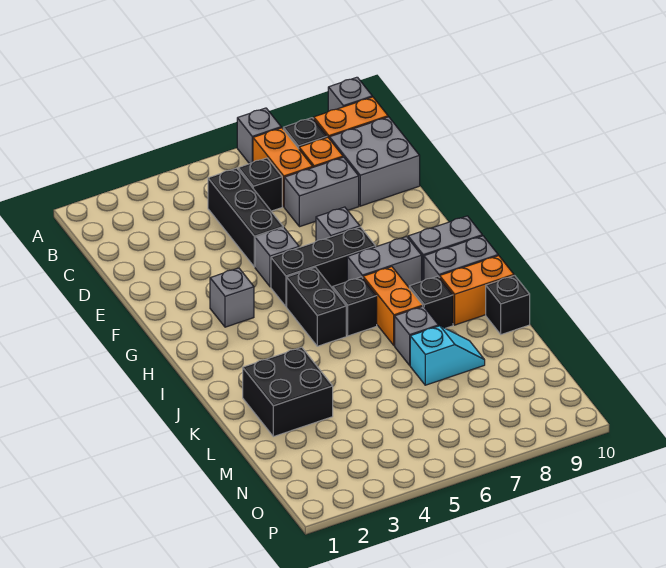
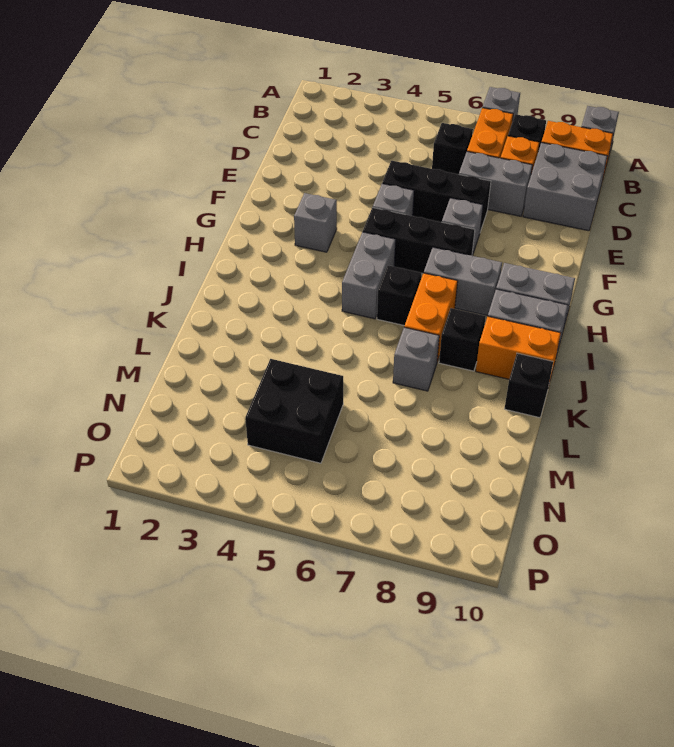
black 1x3 brick [208,168,283,267] -> black 1x3 brick turned to [382,161,491,231]
black 1x2 brick [287,267,346,346] -> grey 1x2 brick [342,232,396,319]
black 2x2 brick [243,347,333,437] -> black 2x2 brick moved to [245,359,343,463]
cyan 1x2 slope [410,326,485,385] -> none

